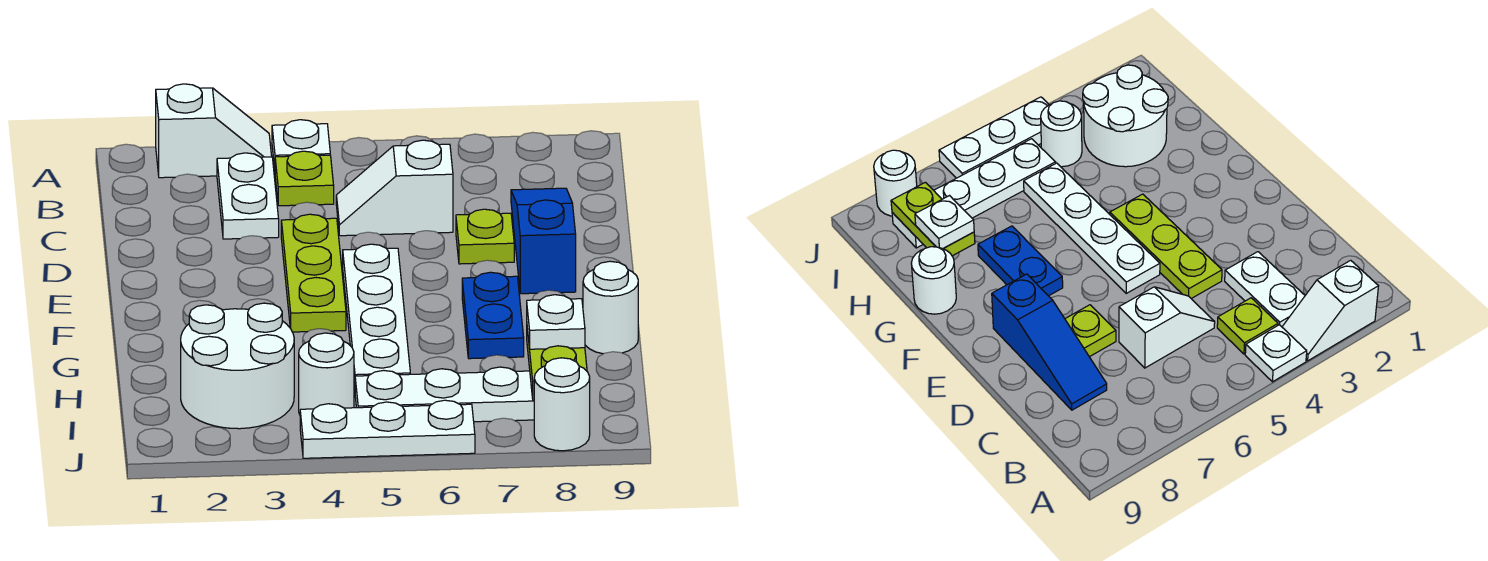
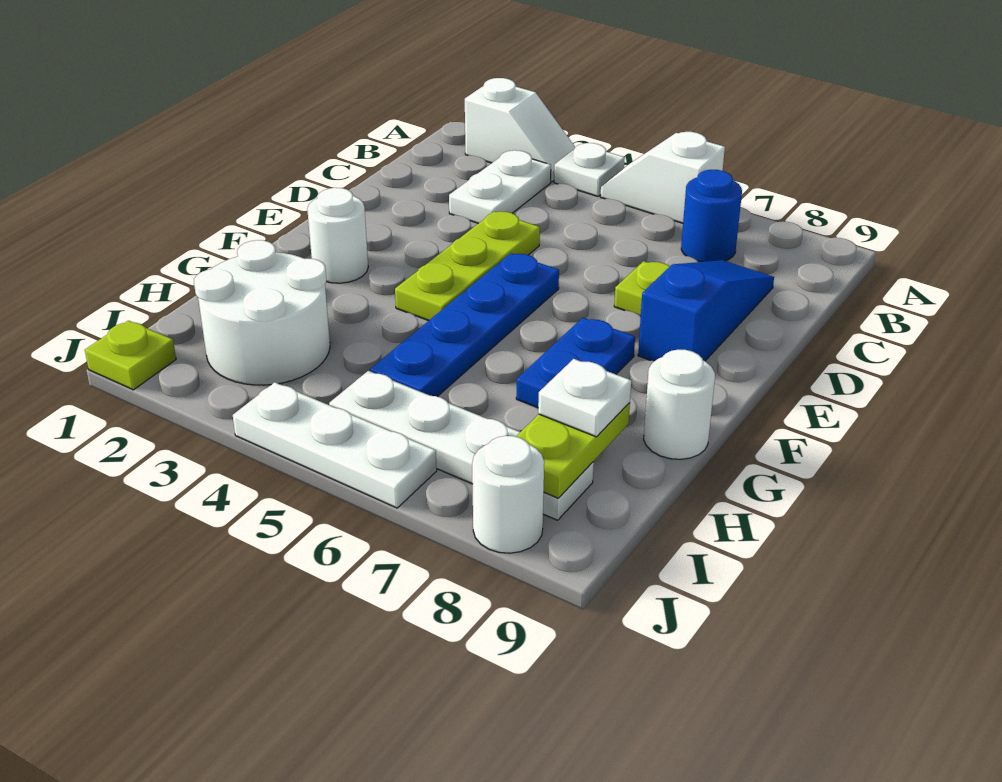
lime 1x1 plate [275,151,334,206] -> lime 1x1 plate moved to [85,321,176,390]
none -> blue 1x1 round brick [681,170,742,262]
white 1x2 slope [336,140,453,236] -> white 1x2 slope moved to [601,132,725,223]
white 1x4 plate [343,244,410,388] -> blue 1x4 plate [370,253,559,397]
white 1x1 round brick [299,333,354,414] -> white 1x1 round brick moved to [307,188,368,283]

